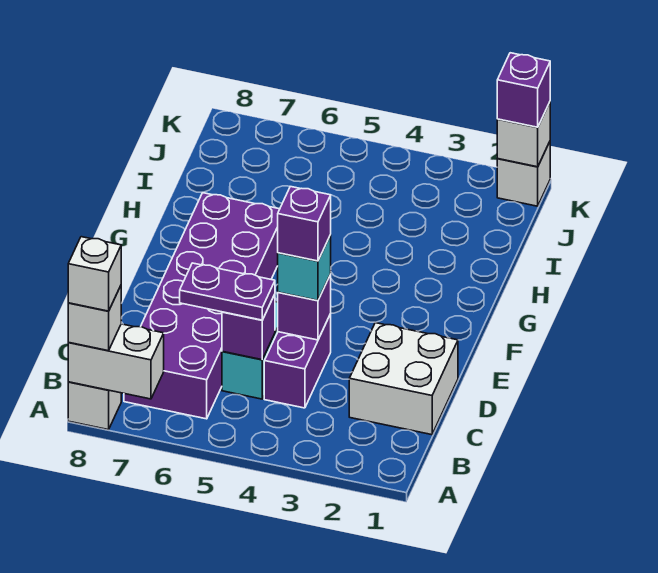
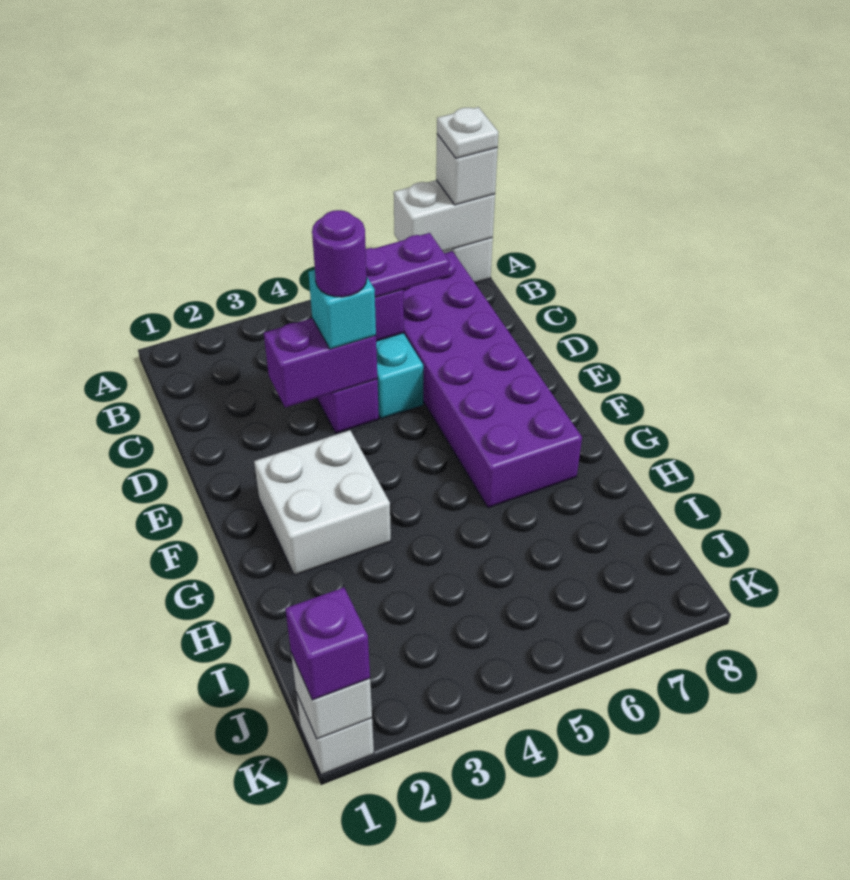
white 1x1 brick [68,237,121,311] -> white 1x1 plate [437,107,498,158]
white 2x2 brick [349,323,458,435] -> white 2x2 brick moved to [254,430,391,575]
purple 1x1 brick [278,275,331,340] -> purple 1x2 brick [264,318,377,408]
purple 1x1 brick [278,187,331,261] -> purple 1x1 round brick [312,210,367,297]

